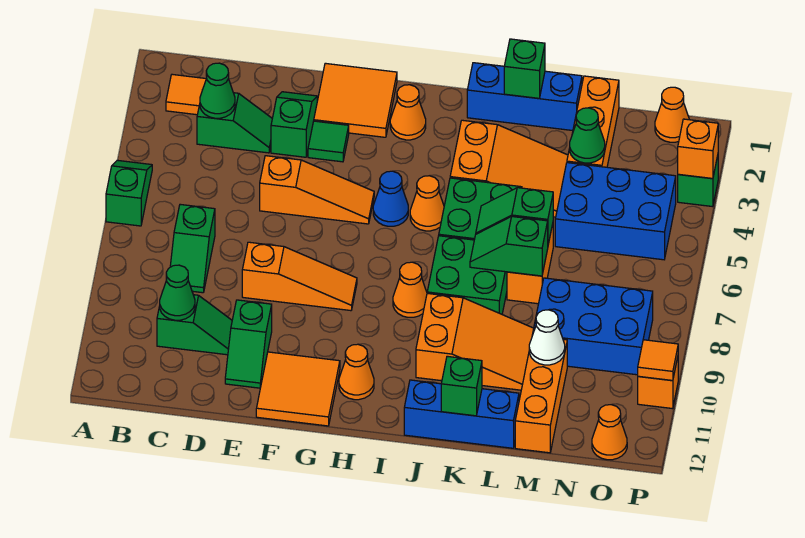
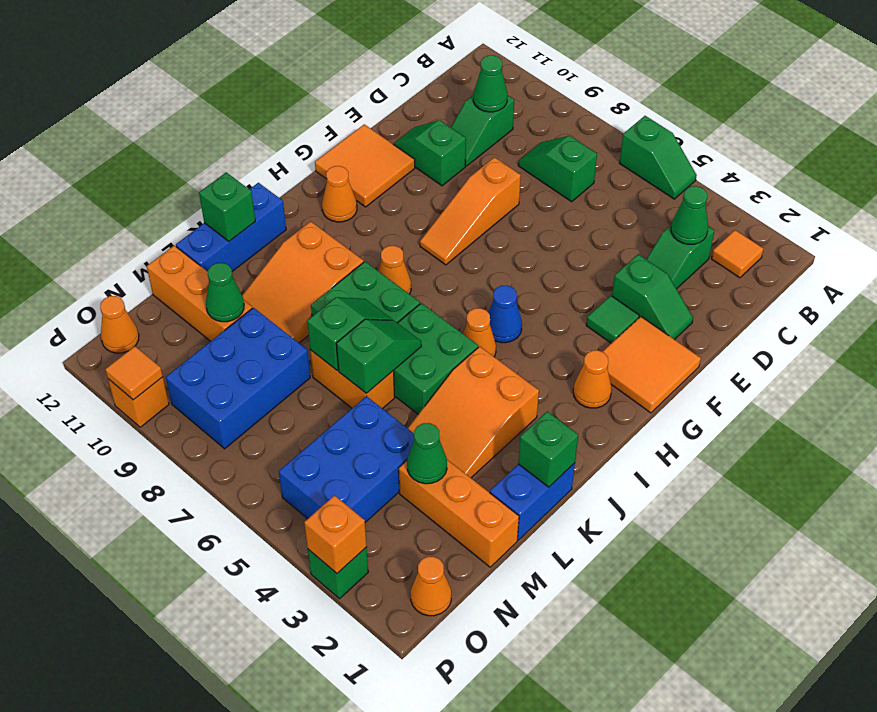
orange 1x3 slope [260,156,374,224] -> none
blue 1x3 brick [467,63,582,131] -> blue 1x2 brick [490,463,575,540]
white 1x1 cone [529,310,565,365] -> green 1x1 cone [206,263,244,322]

